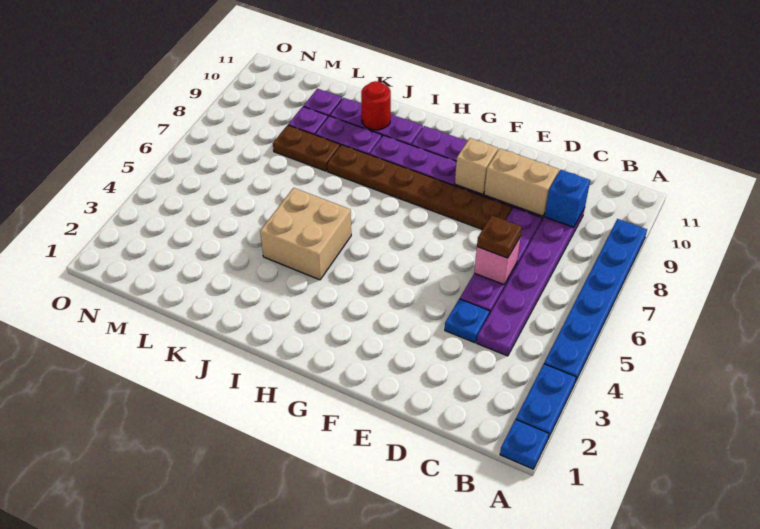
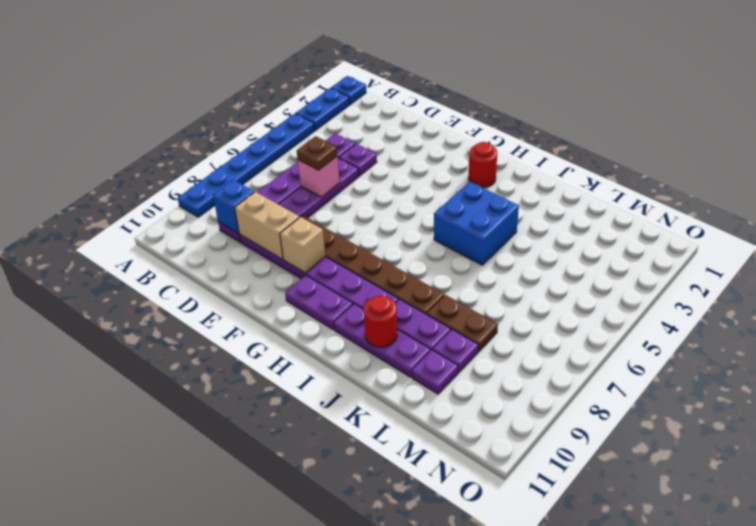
blue 1x1 plate [445,299,490,343] -> purple 1x1 plate [339,144,377,176]
none -> red 1x1 round brick [468,142,497,188]
tan 2x2 brick [260,188,351,280] -> blue 2x2 brick [434,182,519,265]

